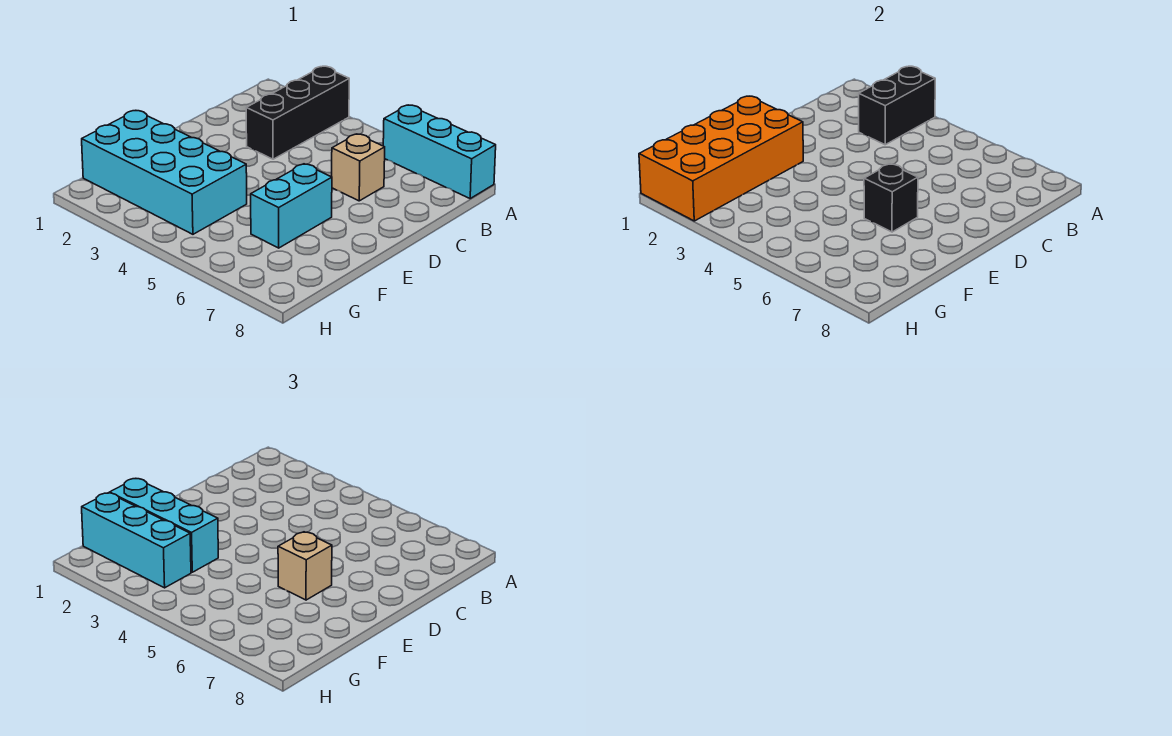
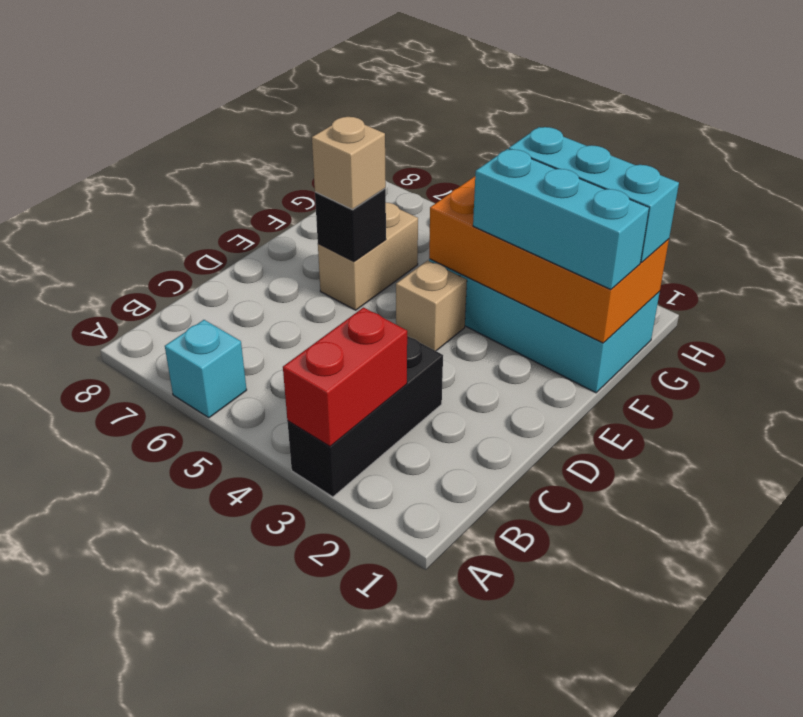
black 1x2 brick [859,66,935,145] -> red 1x2 brick [283,308,407,446]
cyan 1x3 brick [383,105,496,198] -> cyan 1x1 brick [165,320,247,418]
tan 1x1 brick [332,134,385,201] -> tan 1x1 brick moved to [396,260,467,351]
orange 2x4 brick [639,96,803,221] -> orange 2x4 brick turned to [429,176,669,343]
cyan 1x2 brick [251,164,332,248] -> tan 1x2 brick [318,203,418,310]

